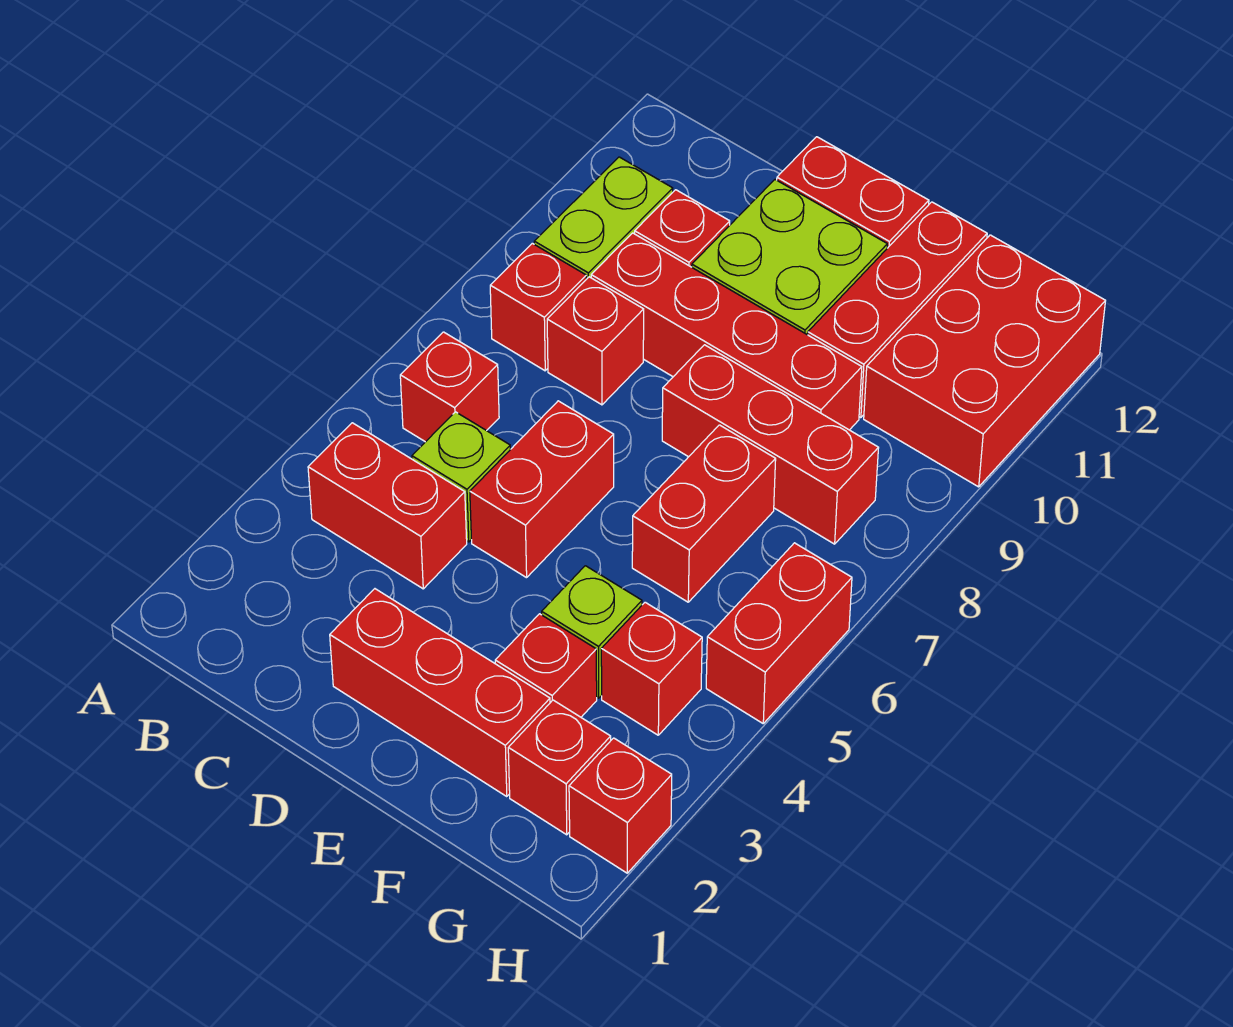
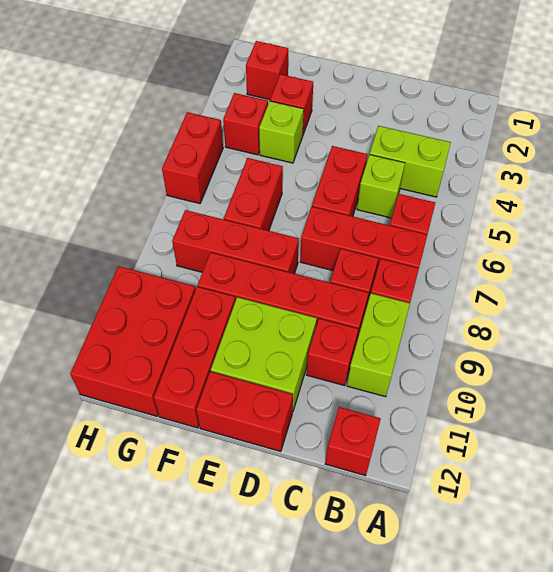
red 1x2 brick [308,423,467,589] -> lime 1x2 brick [370,126,451,197]
red 1x3 brick [330,589,550,797] -> red 1x3 brick moved to [300,207,427,276]
red 1x1 brick [569,738,672,873] -> red 1x1 brick moved to [325,407,381,476]

